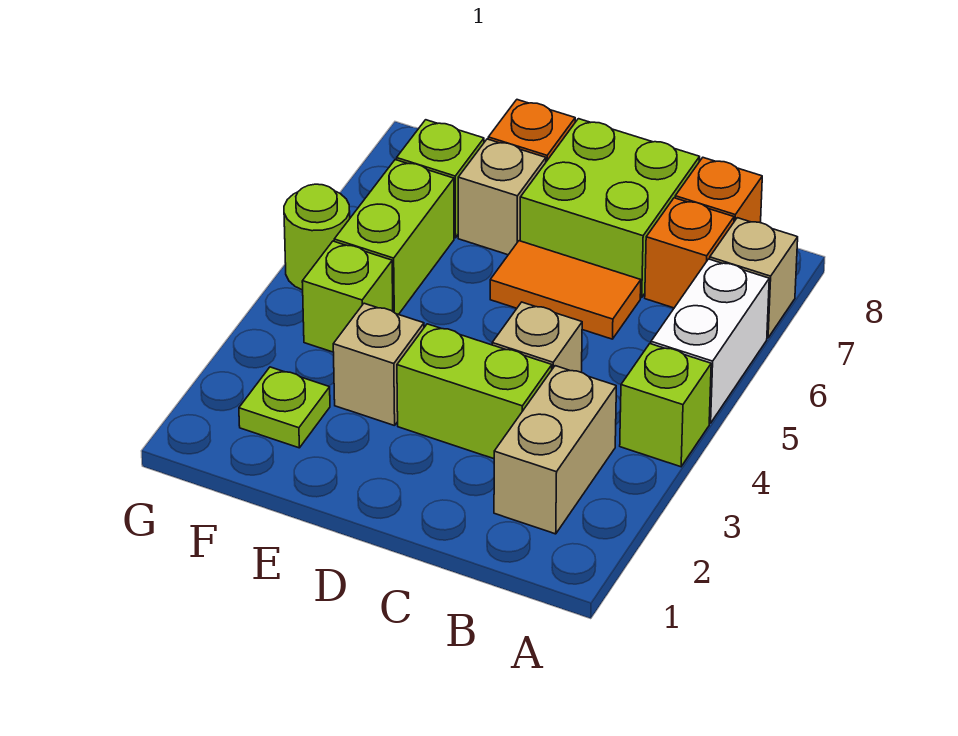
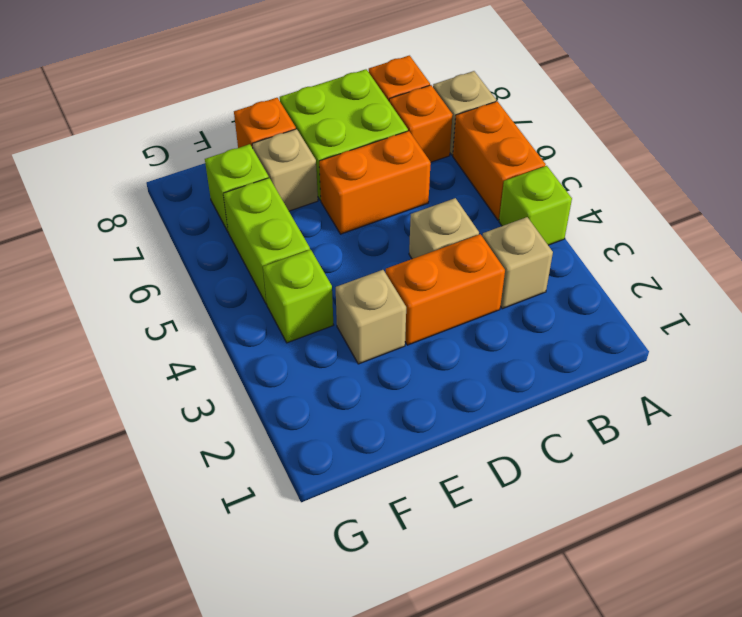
white 1x2 brick [651,259,769,423] -> orange 1x2 brick [453,101,546,220]
tan 1x2 brick [494,366,616,534] -> tan 1x1 brick [482,217,553,309]
lime 1x2 brick [397,324,552,459] -> orange 1x2 brick [386,234,505,345]
orange 1x2 tile [490,241,641,339] -> orange 1x2 brick [319,131,431,234]
lime 1x1 plate [239,367,330,448] -> none
lime 1x1 round brick [284,184,350,290] -> none

